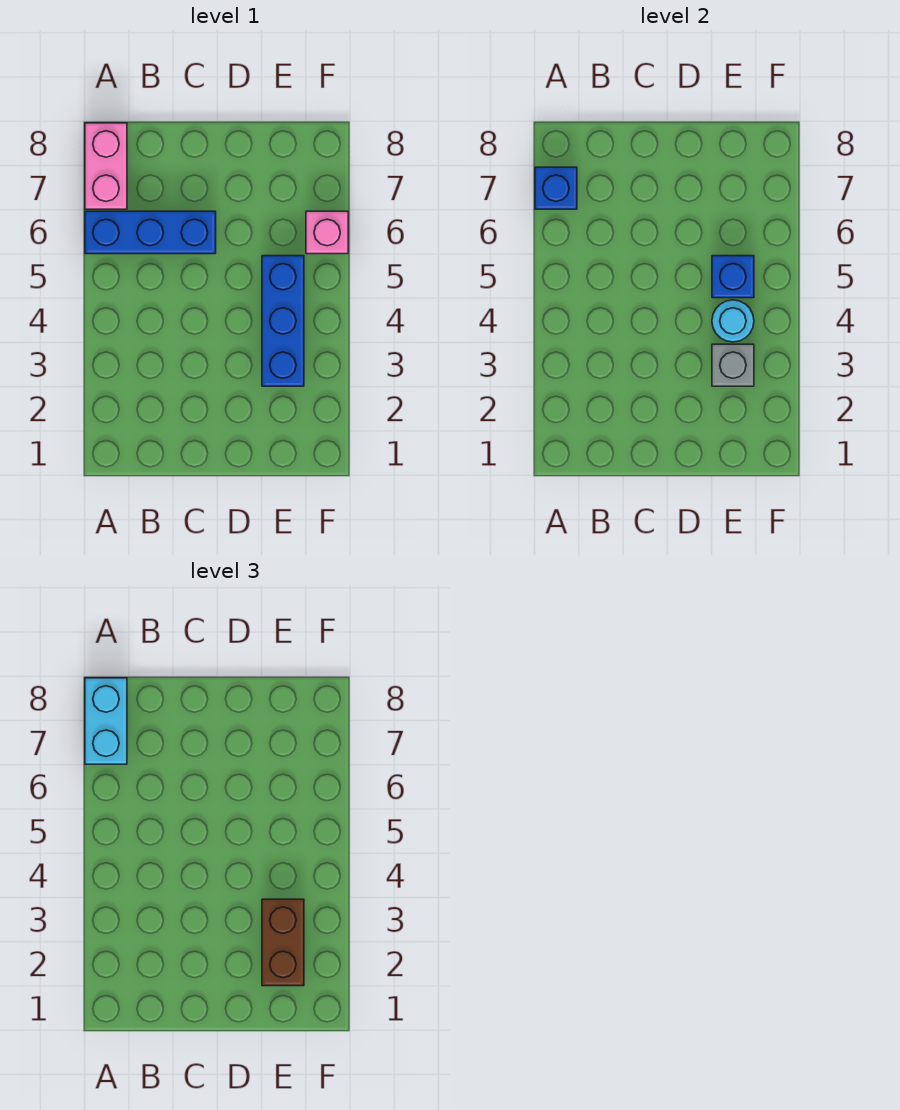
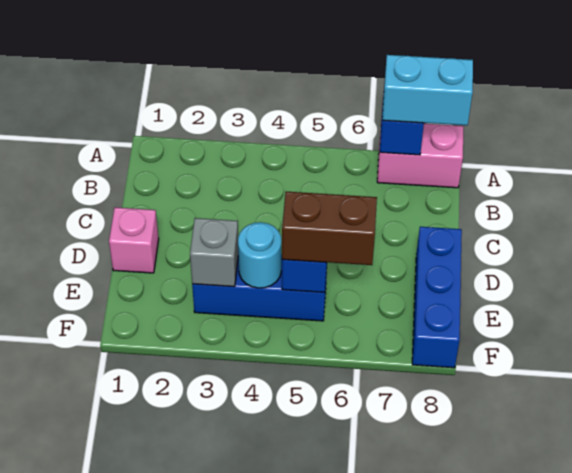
blue 1x3 brick [85,211,216,254] -> blue 1x3 brick moved to [412,227,462,368]
brown 1x2 brick [262,899,304,986] -> brown 1x2 brick moved to [282,192,377,265]
pink 1x1 brick [306,211,348,254] -> pink 1x1 brick moved to [109,207,159,273]

